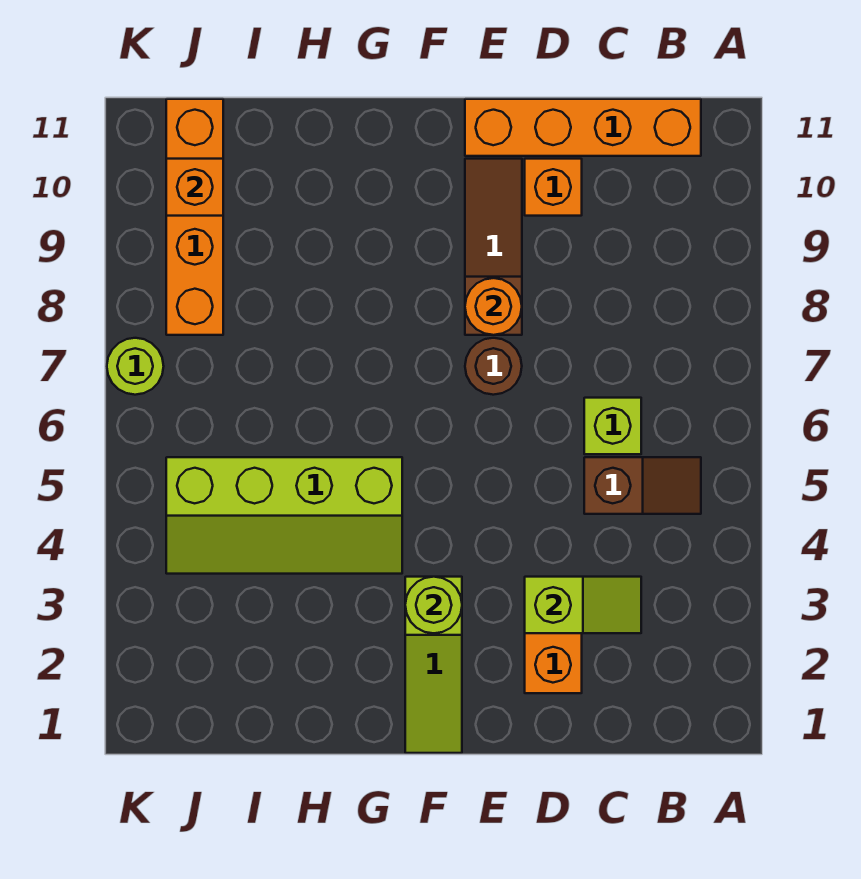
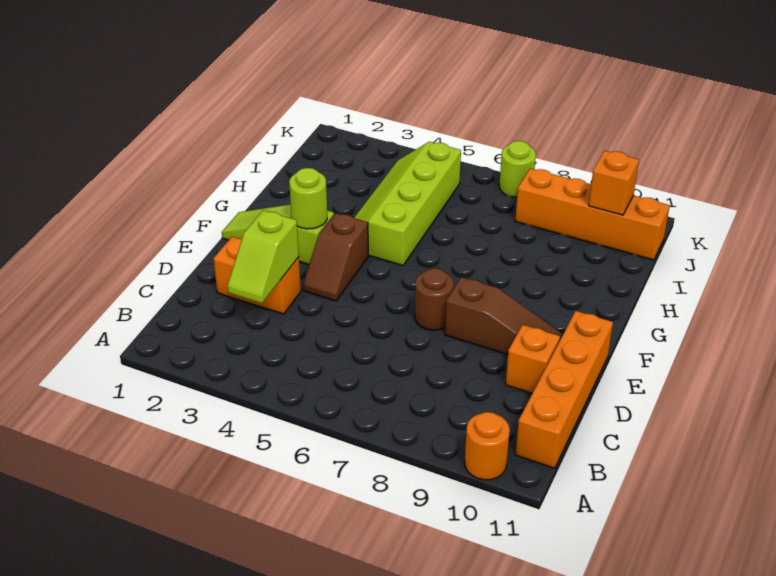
brown 1x2 slope [584,457,701,514] -> brown 1x2 slope moved to [303,213,368,301]
lime 1x1 brick [584,398,641,454] -> none
orange 1x1 round brick [465,278,522,335] -> orange 1x1 round brick moved to [465,412,510,480]

